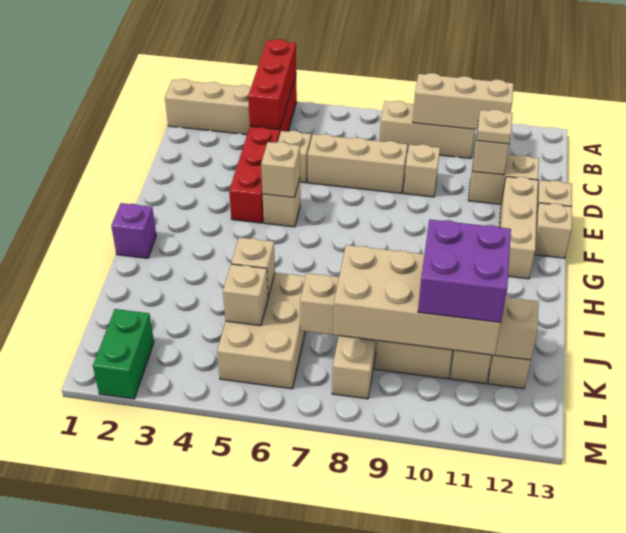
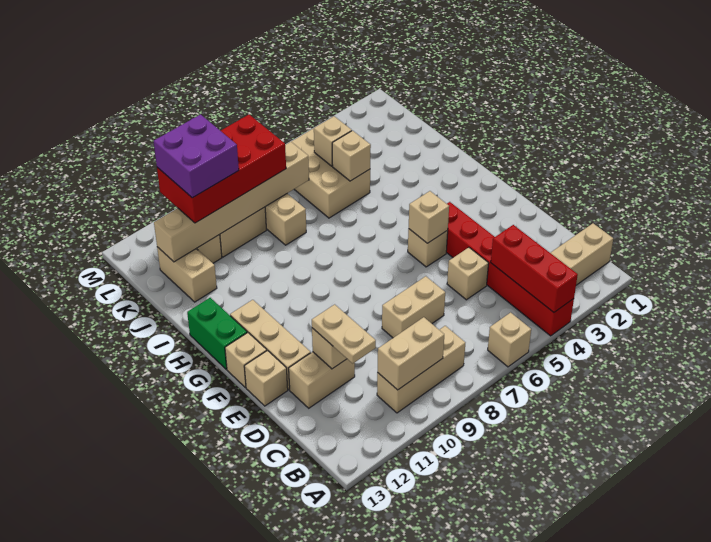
tan 1x3 brick [413,73,513,129] -> tan 1x2 brick [378,317,444,390]
tan 1x3 brick [308,134,407,193] -> tan 1x2 brick [382,276,445,338]
tan 1x1 brick [404,144,440,197] -> tan 1x1 brick moved to [488,312,531,367]
tan 1x1 plate [477,109,513,144] -> tan 1x2 plate [312,304,376,363]
purple 1x1 brick [111,203,156,258] -> none
tan 2x4 brick [333,245,501,355] -> red 2x4 brick [157,115,286,223]
green 1x2 brick [93,309,154,399] -> green 1x2 brick moved to [187,298,247,369]

